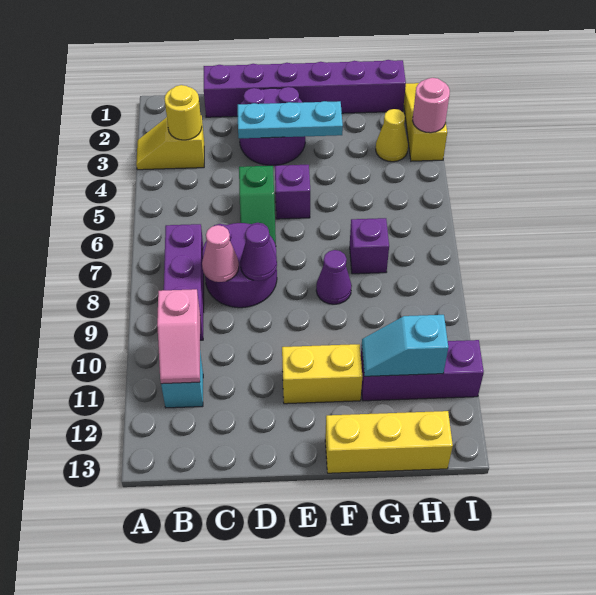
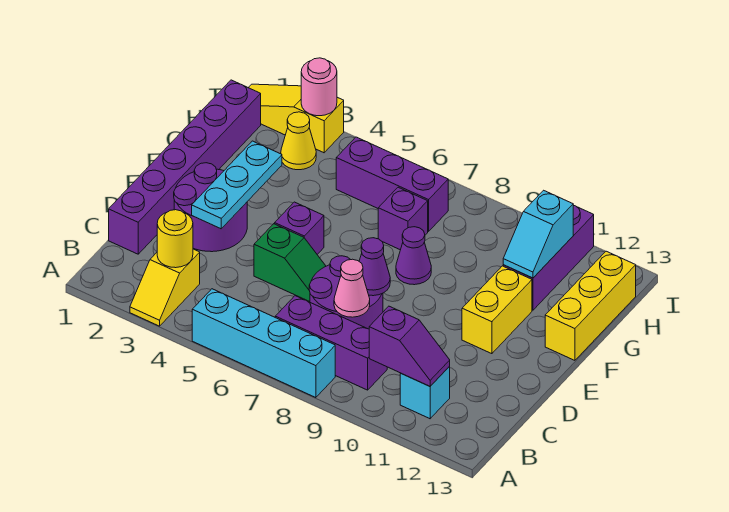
none -> cyan 1x4 brick [192,289,335,398]
pink 1x2 slope [157,289,200,384] -> purple 1x2 slope [369,306,450,386]
none -> purple 1x3 brick [336,137,448,231]

